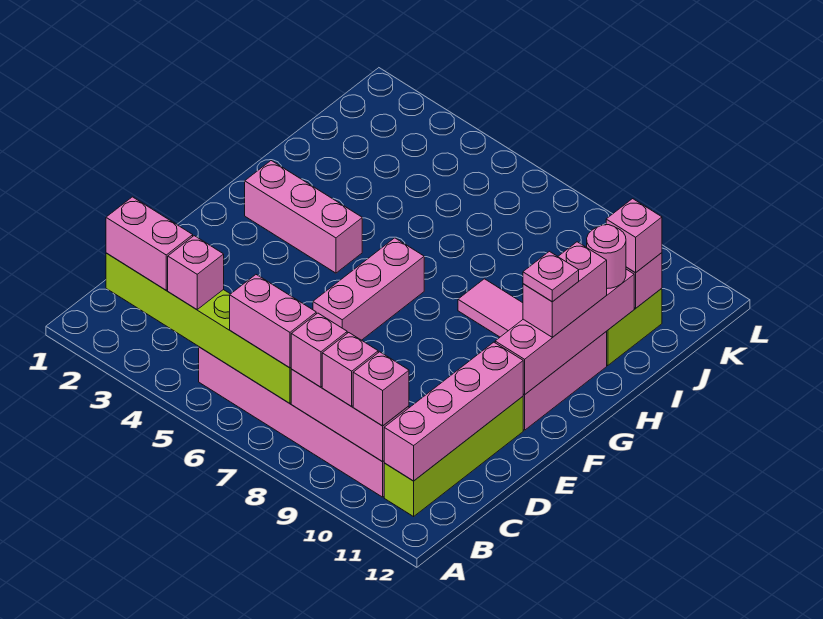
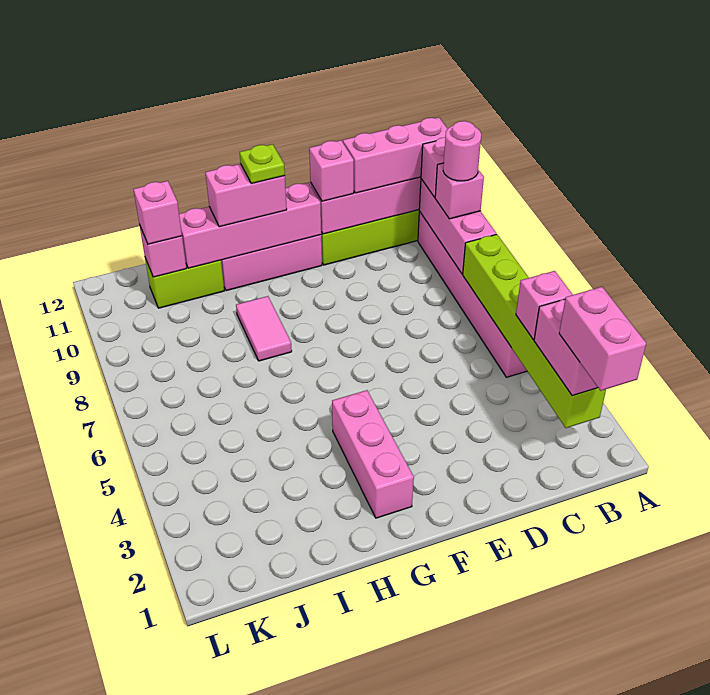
pink 1x2 brick [230,275,316,368] -> pink 1x2 brick moved to [559,287,646,391]
pink 1x1 brick [291,313,347,387] -> pink 1x1 brick moved to [309,140,354,201]
pink 1x3 brick [313,238,424,340] -> pink 1x3 brick moved to [343,117,448,193]
pink 1x1 plate [523,251,579,302] -> lime 1x1 plate [240,144,285,183]
pink 1x1 round brick [587,225,626,288] -> pink 1x1 round brick moved to [443,121,481,181]

